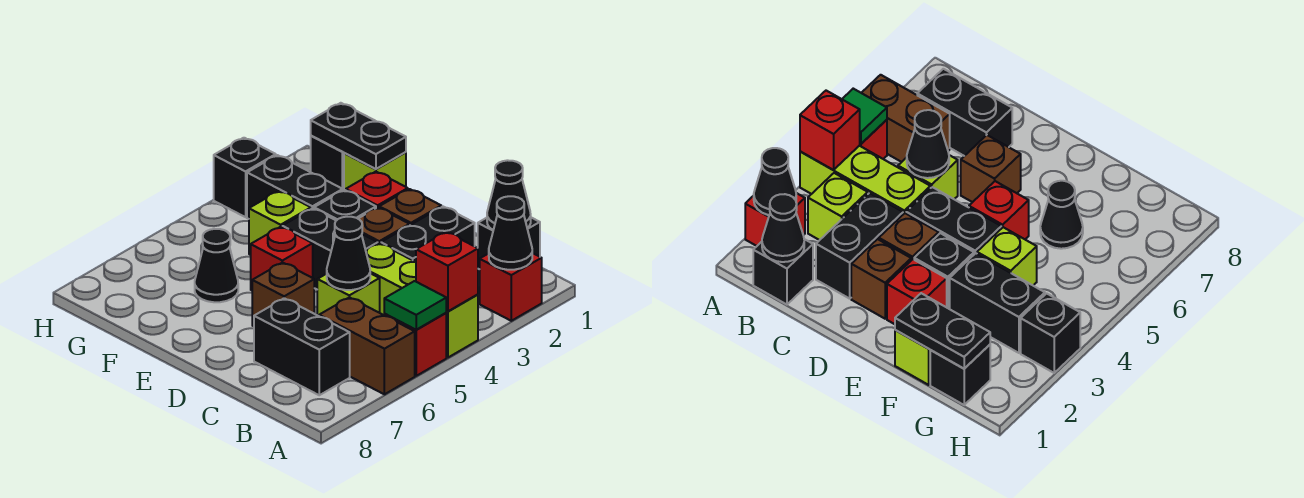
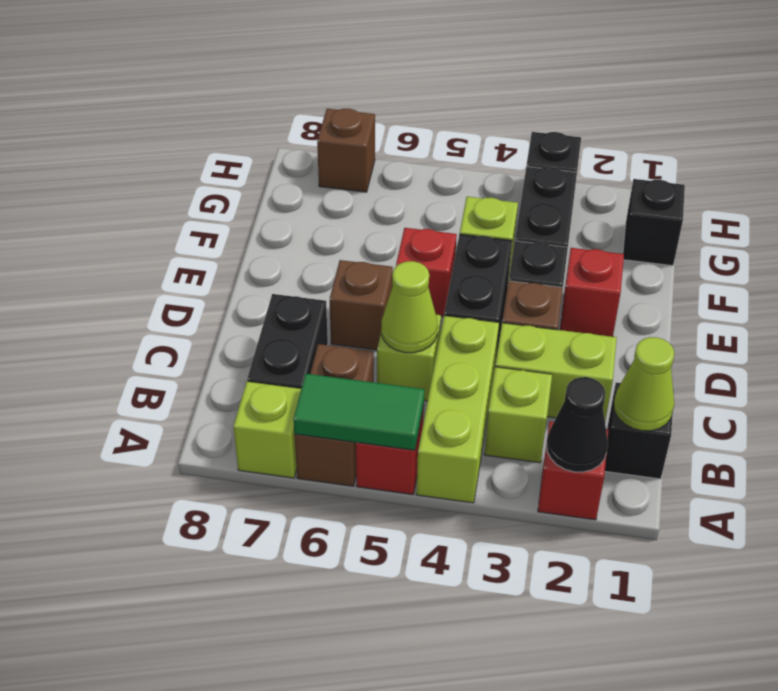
red 1x1 brick [416,232,478,312] -> none
green 1x1 tile [384,281,446,330] -> green 1x2 tile [293,374,424,450]
black 1x1 cone [487,160,531,230] -> lime 1x1 cone [614,337,674,431]
black 1x2 brick [381,207,475,261] -> lime 1x2 brick [495,323,617,421]
black 1x1 cone [327,217,370,290] -> lime 1x1 cone [382,261,438,353]
brown 1x1 brick [379,189,441,225] -> brown 1x1 brick moved to [317,109,375,192]
lime 1x1 brick [344,152,406,190] -> lime 1x1 brick moved to [233,381,301,478]
black 1x2 plate [311,103,406,169] -> none
black 1x1 cone [195,229,238,302] -> none

